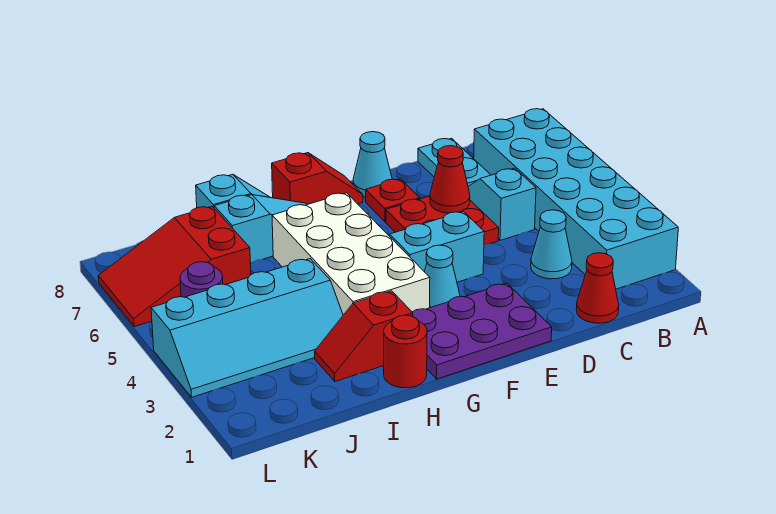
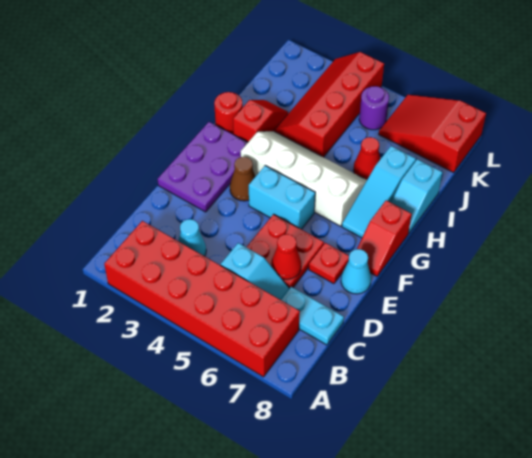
cyan 2x6 brick [474,109,678,289] -> red 2x6 brick [104,221,300,377]
red 1x1 cone [576,253,619,323] -> red 1x1 cone moved to [354,137,380,180]
cyan 1x2 brick [390,211,484,282] -> cyan 1x2 brick turned to [249,166,315,229]
cyan 1x1 cone [425,245,460,308] -> brown 1x1 cone [230,157,255,201]
white 2x4 brick [272,193,430,315] -> white 2x4 slope [241,131,367,226]
cyan 2x4 slope [151,259,343,397] -> red 2x4 slope [274,52,384,157]
red 2x3 slope [98,206,251,327] -> red 2x3 slope turned to [379,95,486,172]

